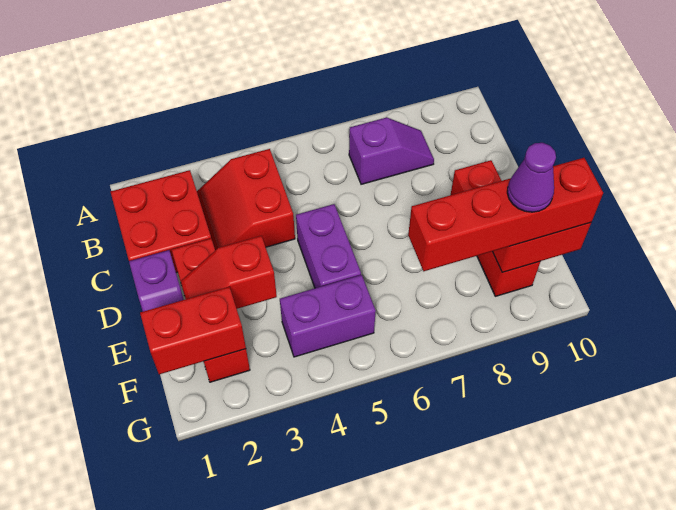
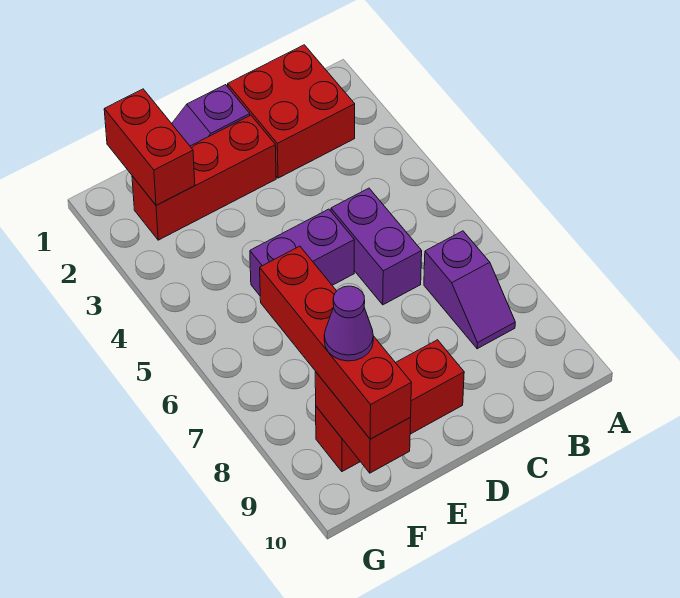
red 2x2 slope [197,149,295,250] -> none
red 1x2 slope [181,236,277,309] -> none
purple 1x2 brick [280,275,376,357] -> purple 1x2 brick moved to [331,188,422,305]

